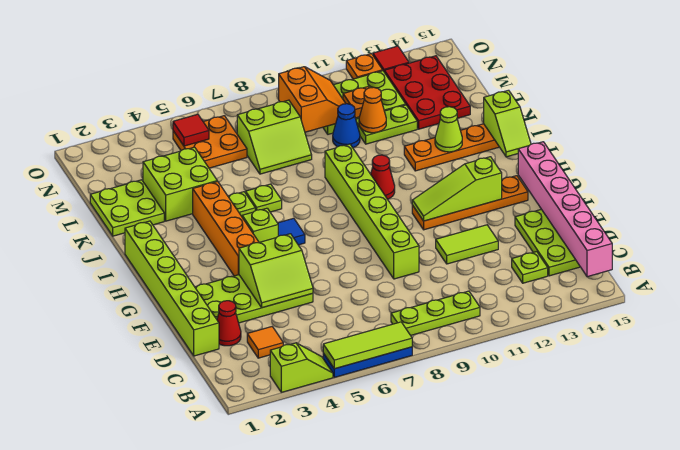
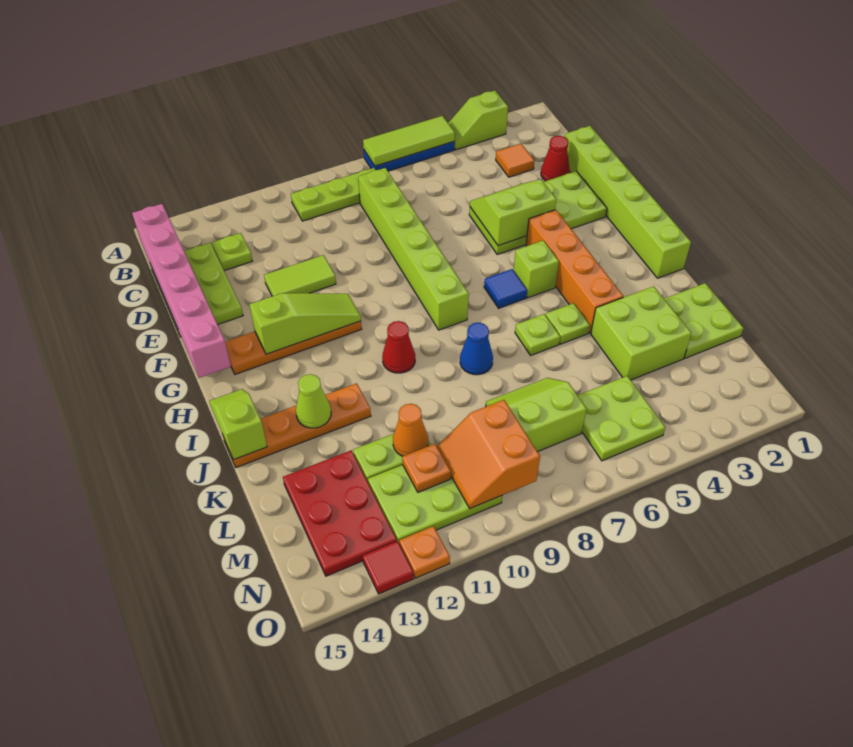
lime 1x6 brick [325,144,419,279] -> lime 1x6 brick moved to [358,168,469,330]
blue 1x1 cone [333,104,360,148] -> blue 1x1 cone moved to [460,323,493,375]
orange 2x2 plate [173,116,247,168] -> lime 2x2 plate [578,376,665,461]
red 1x1 tile [173,114,209,146] -> none

